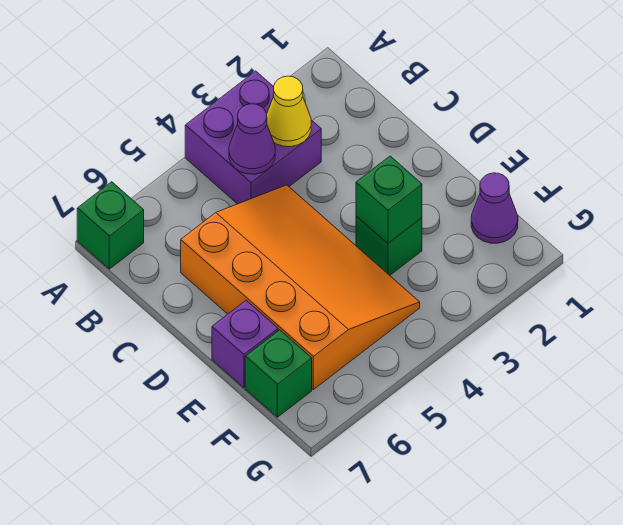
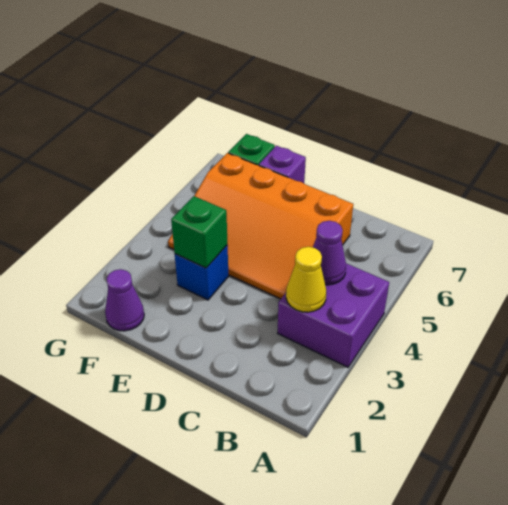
green 1x1 brick [77,182,144,269] -> none
green 1x1 brick [356,216,422,275] -> blue 1x1 brick [175,245,229,300]

